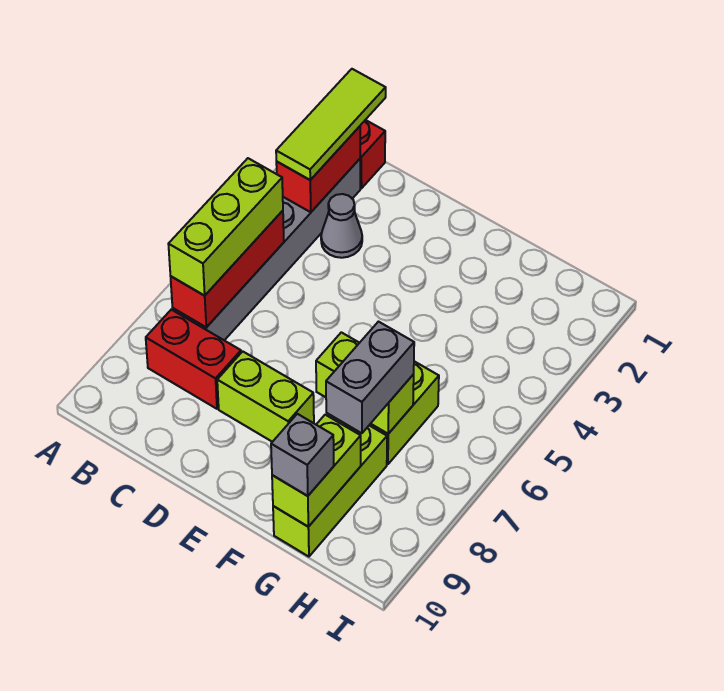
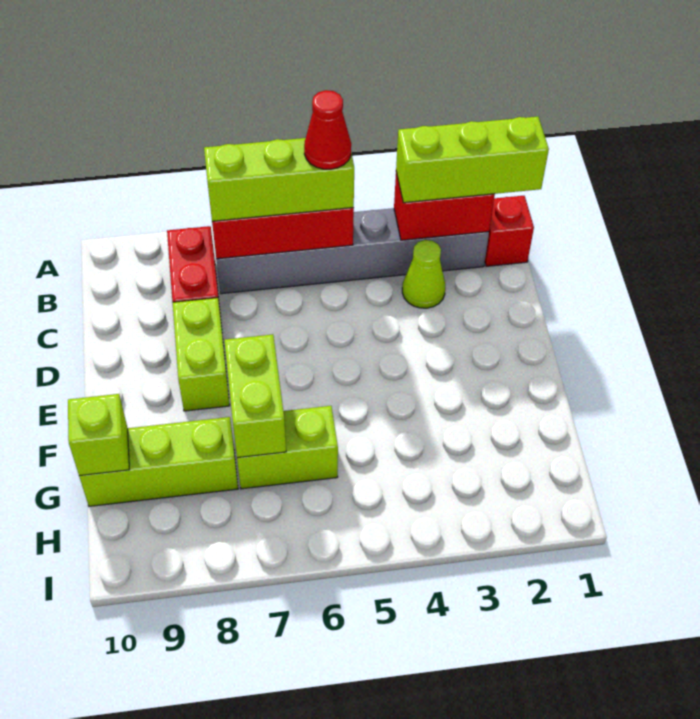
lime 1x3 tile [276,69,386,180] -> lime 1x3 brick [396,117,549,203]
none -> red 1x1 cone [304,90,351,169]
grey 1x1 cone [321,194,362,258] -> lime 1x1 cone [402,240,445,308]
grey 1x2 brick [326,322,414,433] -> none
lime 1x2 brick [272,415,361,527] -> lime 1x1 brick [68,394,129,476]
grey 1x1 brick [271,414,334,496] -> none

